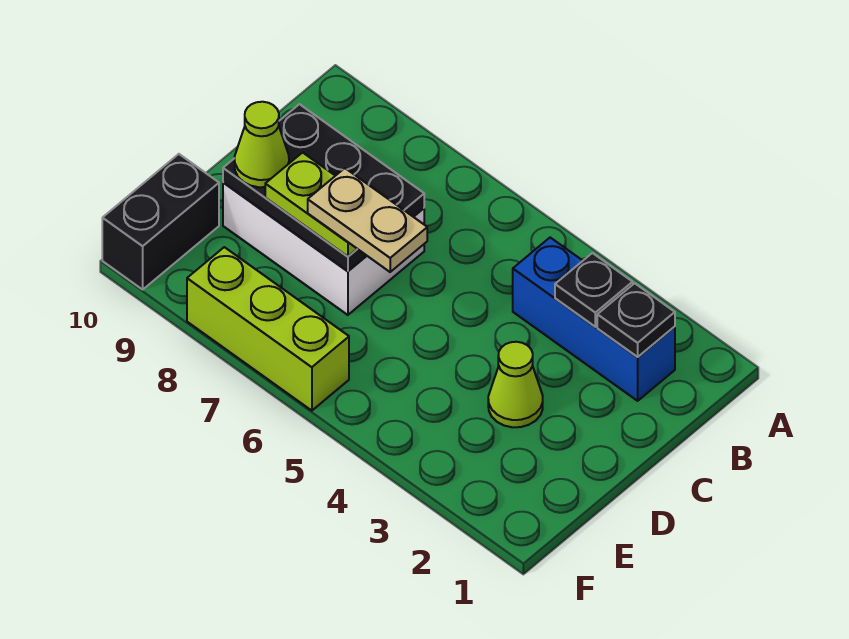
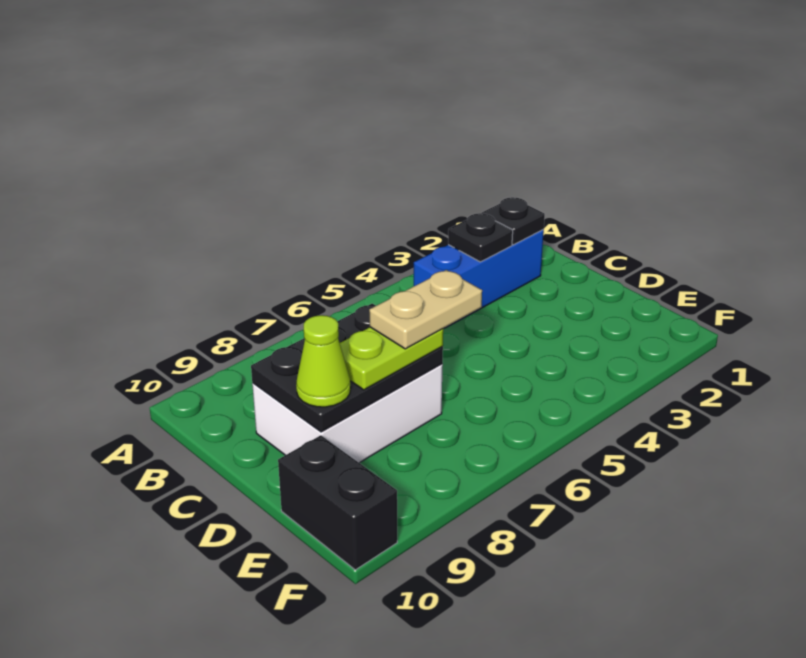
lime 1x1 cone [488,342,543,427] -> none
lime 1x3 brick [187,247,349,411] -> none

